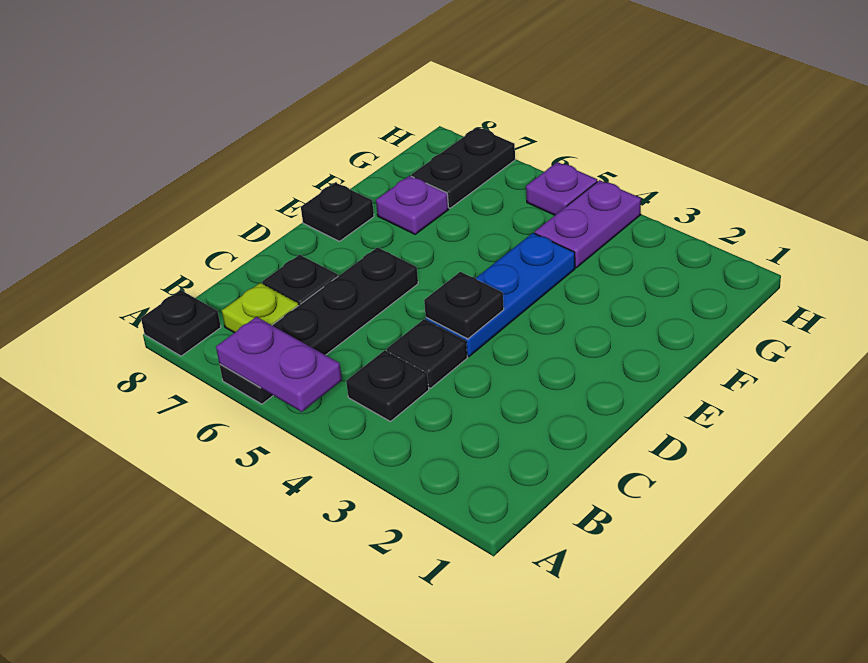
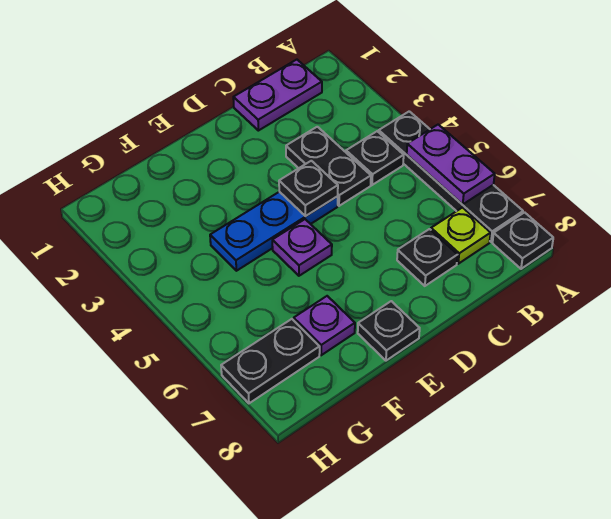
black 1x4 plate [220,247,418,404] -> black 1x4 plate turned to [379,111,523,242]
black 1x1 plate [387,319,467,388] -> black 1x2 plate [286,127,371,206]
purple 1x2 plate [535,180,641,268] -> purple 1x2 plate moved to [233,60,322,131]
purple 1x1 plate [526,162,597,215] -> purple 1x1 plate moved to [272,219,332,276]

